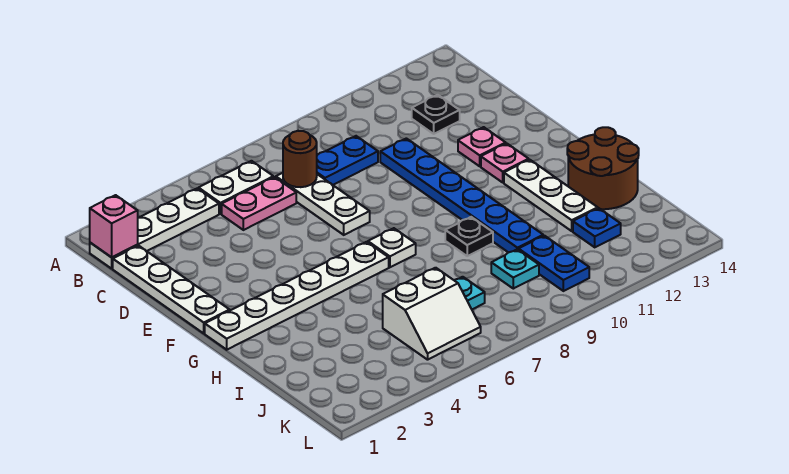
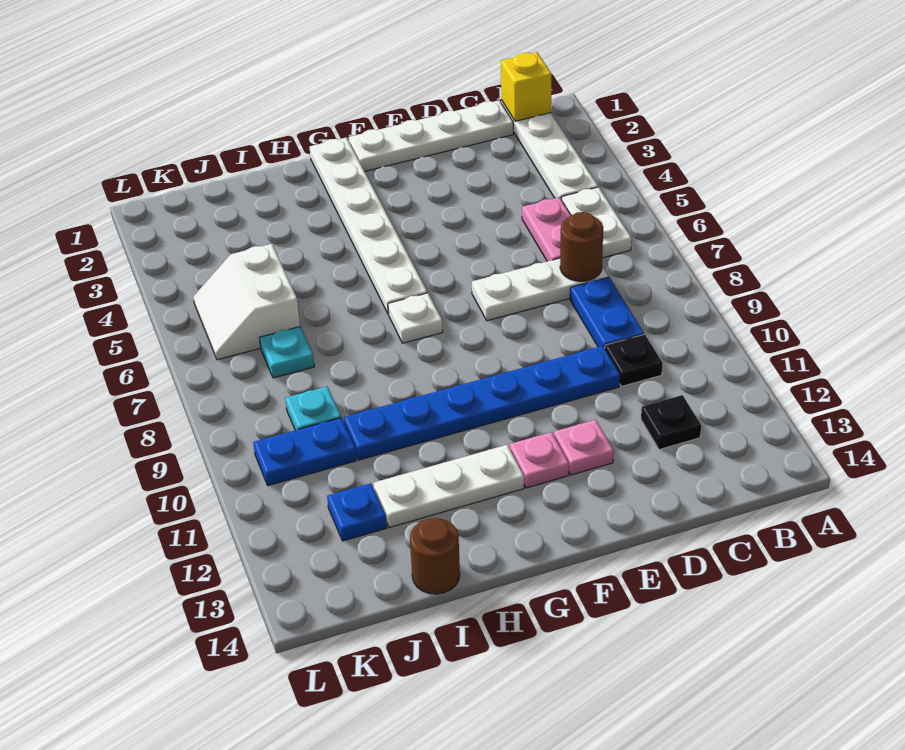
pink 1x1 brick [90,195,138,257] -> yellow 1x1 brick [501,52,552,121]
black 1x1 plate [445,217,493,256] -> black 1x1 plate moved to [605,334,663,386]
brown 2x2 round brick [567,127,639,209] -> brown 1x1 round brick [410,518,460,594]

